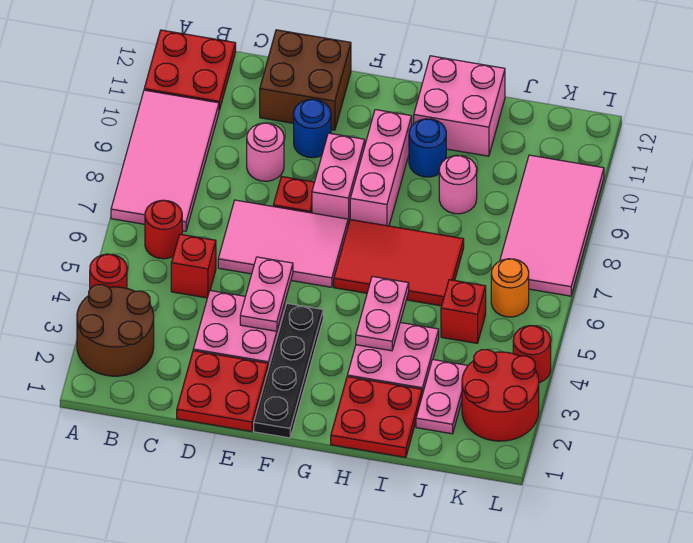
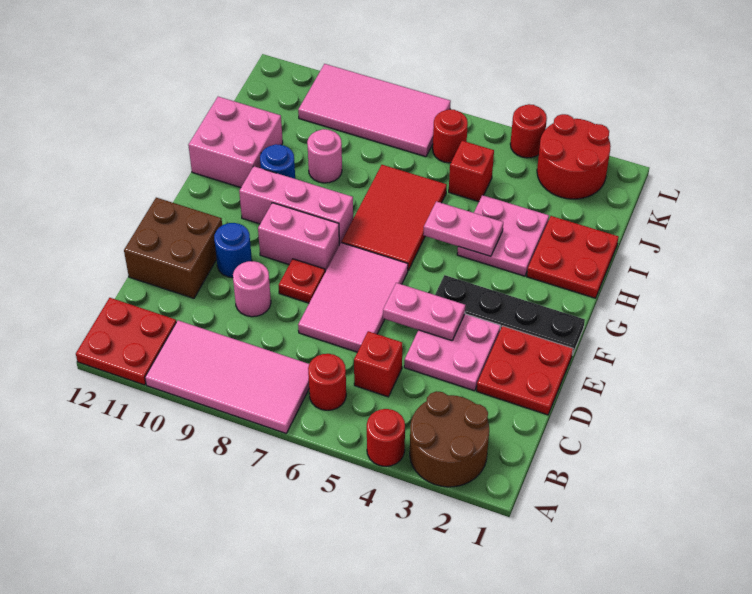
pink 1x2 plate [416,360,468,434] -> none
orange 1x1 round brick [491,259,529,317] -> red 1x1 round brick [433,109,468,163]

